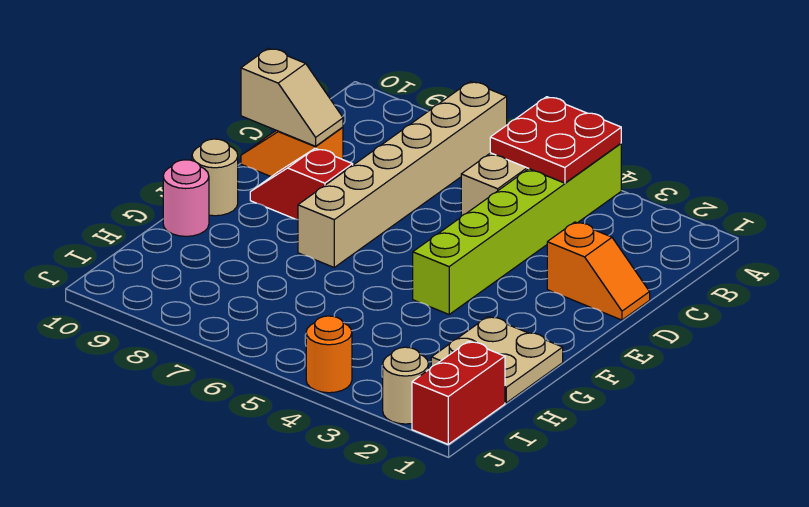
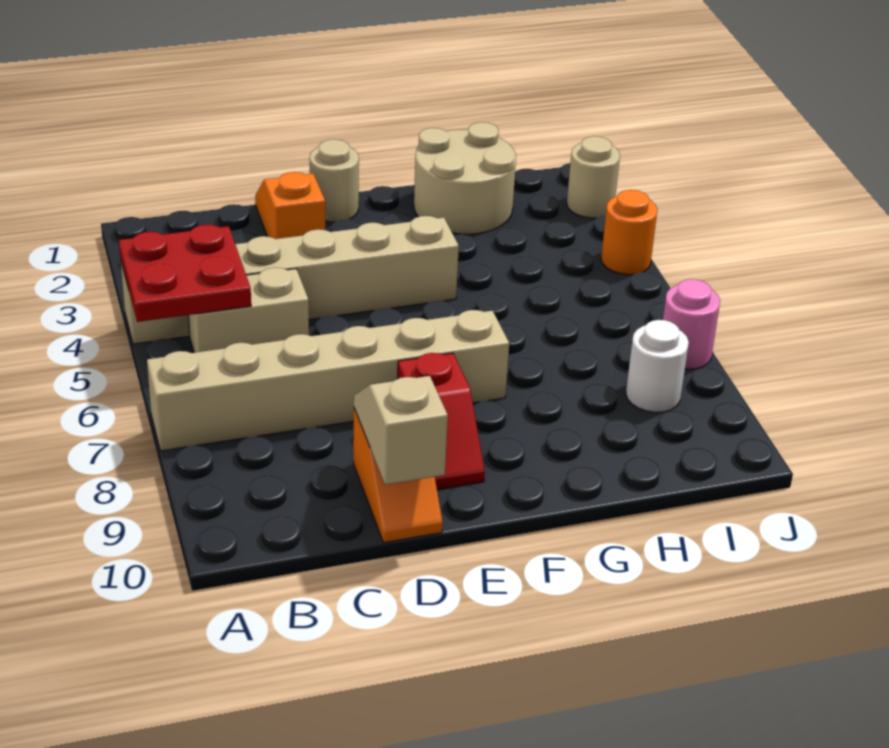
lime 1x6 brick [413,144,621,314] -> tan 1x6 brick [121,216,459,344]
tan 1x1 round brick [192,139,238,216] -> tan 1x1 round brick moved to [310,139,359,222]
tan 2x2 plate [431,317,563,403] -> tan 2x2 round brick [414,122,516,234]
pink 1x1 round brick [163,160,209,236] -> pink 1x1 round brick moved to [663,279,720,369]
red 1x2 brick [412,341,505,444] -> none
none -> white 1x1 round brick [626,320,689,412]

